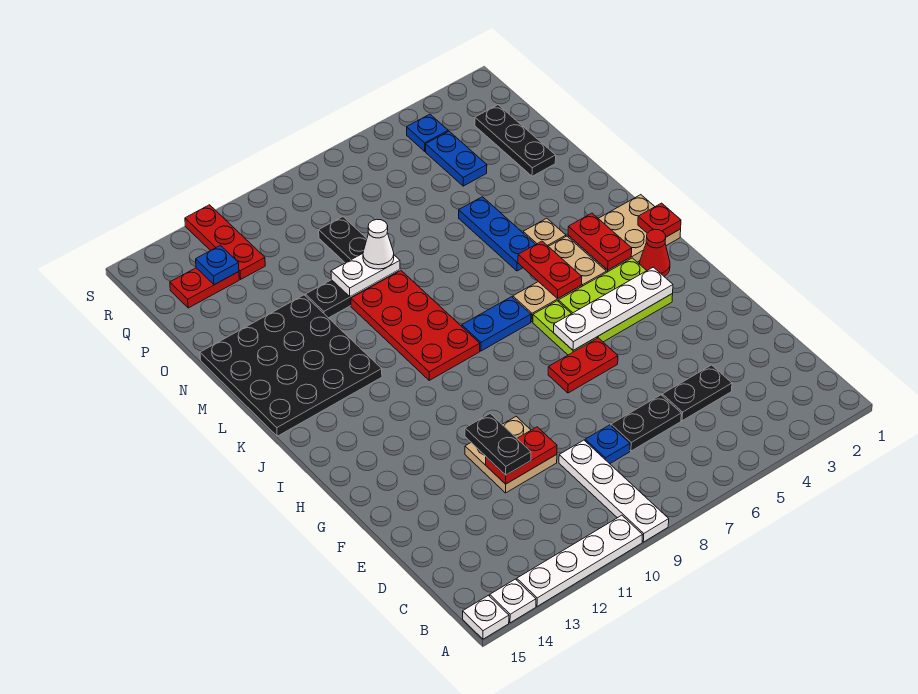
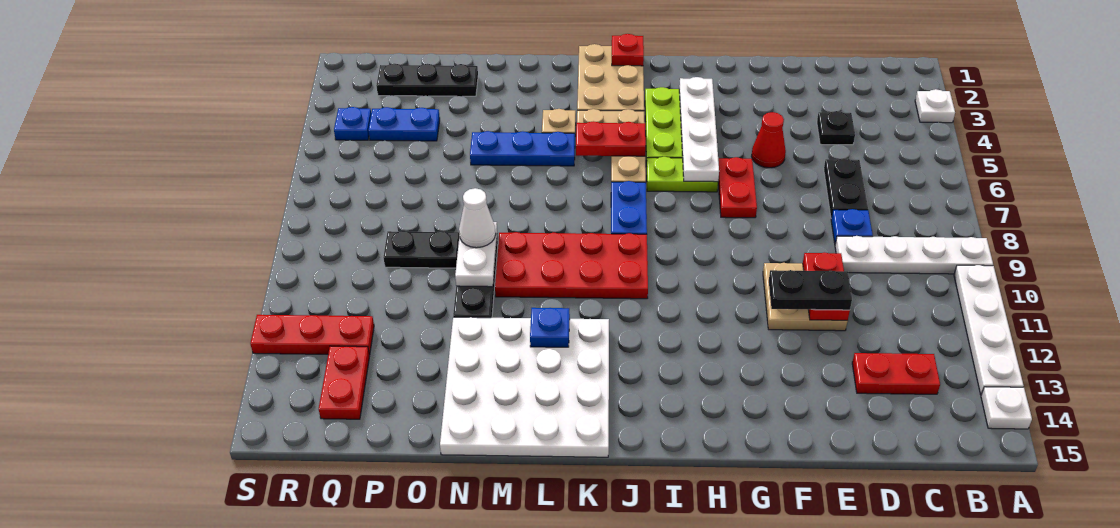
white 1x1 plate [463,595,509,639] -> white 1x1 plate moved to [915,89,955,123]
black 1x2 plate [662,365,732,421] -> black 1x1 plate [817,111,855,145]
red 1x1 cone [640,229,670,276] -> red 1x1 cone moved to [752,112,786,168]
red 1x2 plate [568,213,632,270] -> red 1x2 plate moved to [852,353,940,394]
black 4x4 plate [200,295,382,436] -> white 4x4 plate [440,317,609,457]
blue 1x1 plate [196,245,239,285] -> blue 1x1 plate moved to [530,308,570,347]

